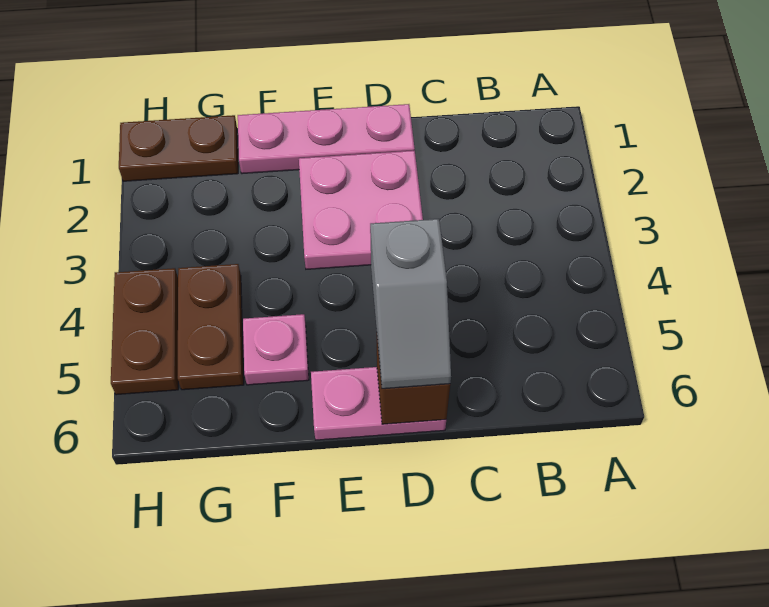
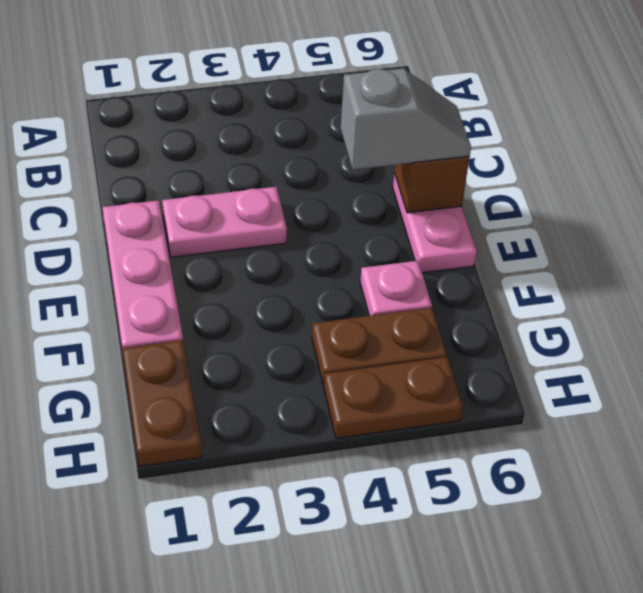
pink 2x2 plate [299,151,423,269] -> pink 1x2 plate [162,187,287,257]

